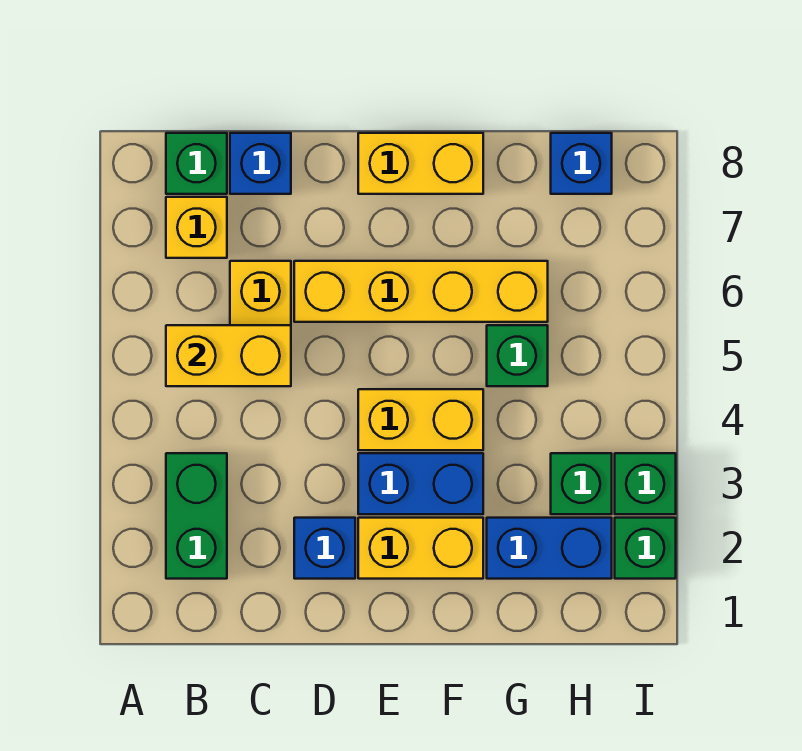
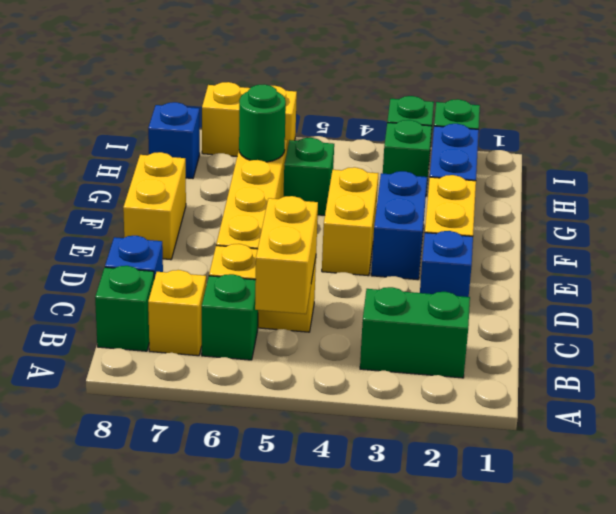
none -> green 1x1 brick [202,274,258,360]
none -> green 1x1 round brick [239,84,286,162]
none -> yellow 1x2 brick [202,82,297,156]

